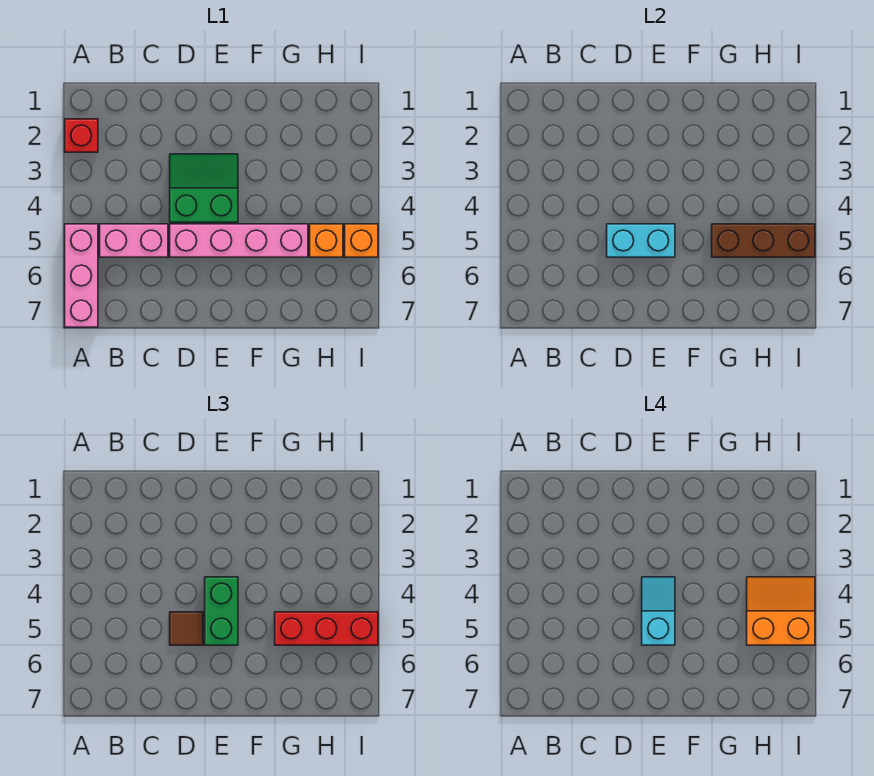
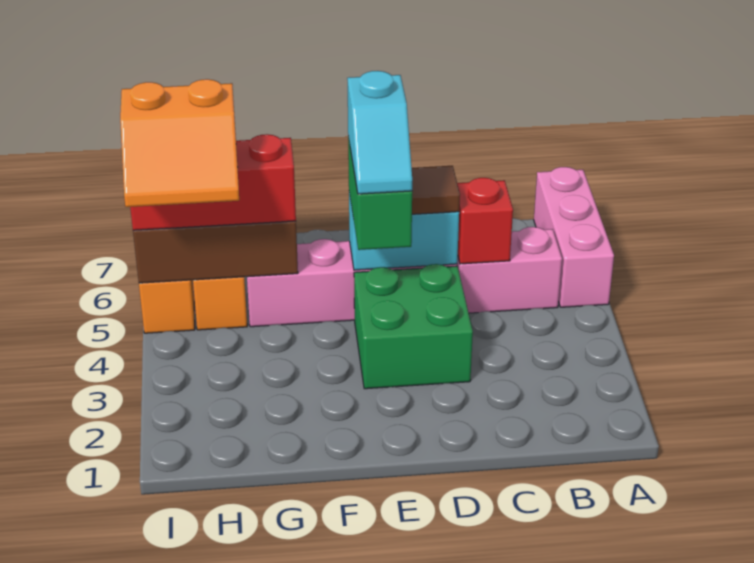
red 1x1 brick [65,119,98,152] -> red 1x1 brick moved to [457,178,513,264]
green 2x2 slope [170,154,238,222] -> green 2x2 brick [354,264,473,389]

